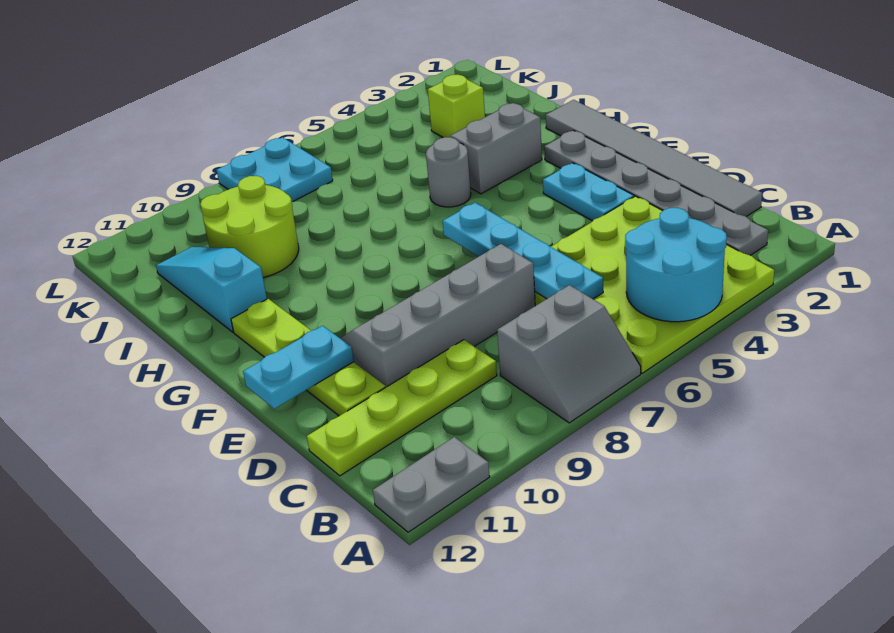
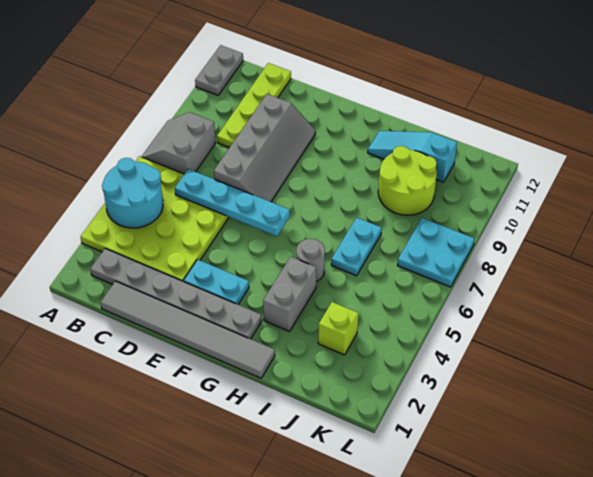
lime 1x4 plate [231,299,386,416] -> none
cyan 1x2 plate [243,326,354,409] -> cyan 1x2 plate moved to [331,218,382,276]
cyan 1x3 slope [156,247,267,332] -> cyan 1x3 slope turned to [368,131,457,182]

